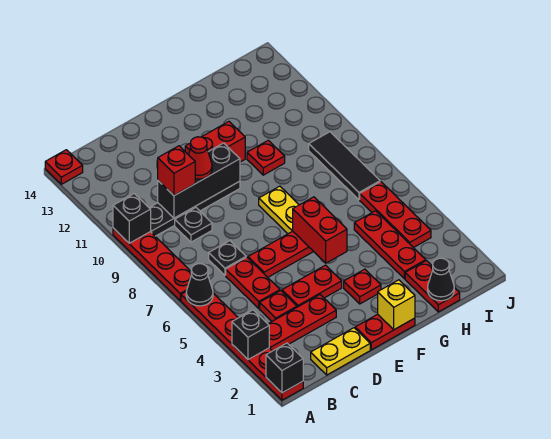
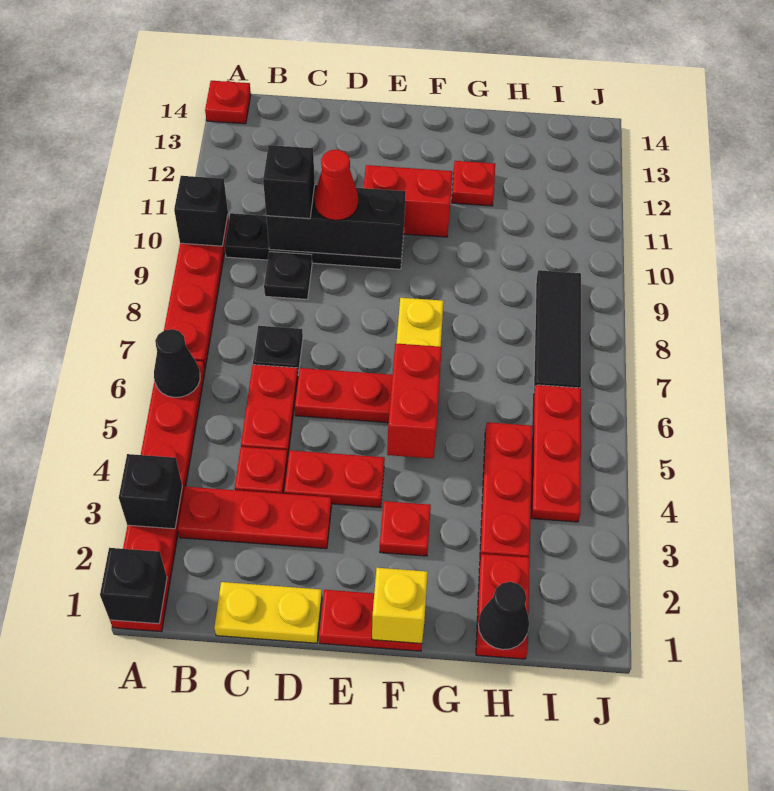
red 1x1 brick [158,146,195,196] -> black 1x1 brick [263,145,315,219]
red 1x1 plate [247,140,285,175] -> red 1x1 plate moved to [452,161,495,206]

